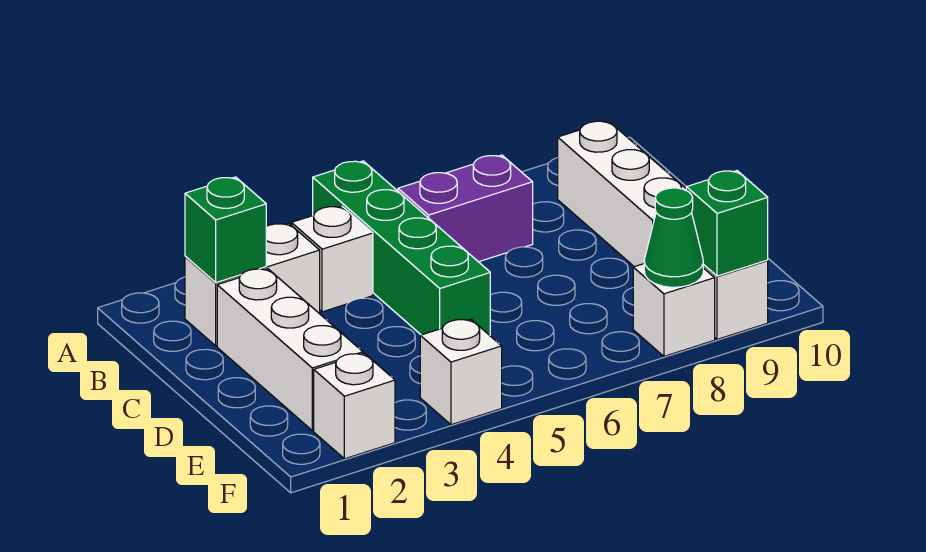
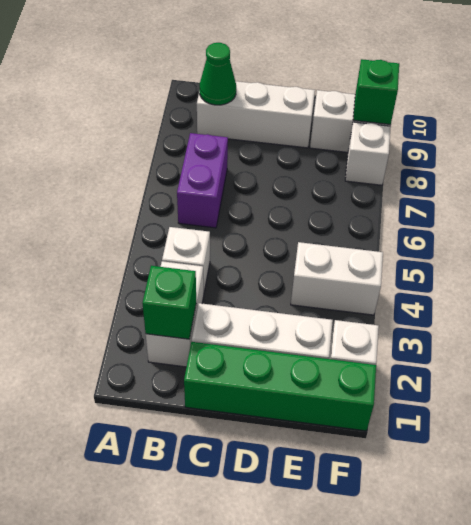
green 1x4 brick [313,161,490,335] -> green 1x4 brick moved to [184,342,376,431]
white 1x1 brick [420,319,502,425] -> white 1x2 brick [291,242,383,315]
green 1x1 cone [644,188,703,287] -> green 1x1 cone moved to [200,43,236,105]

